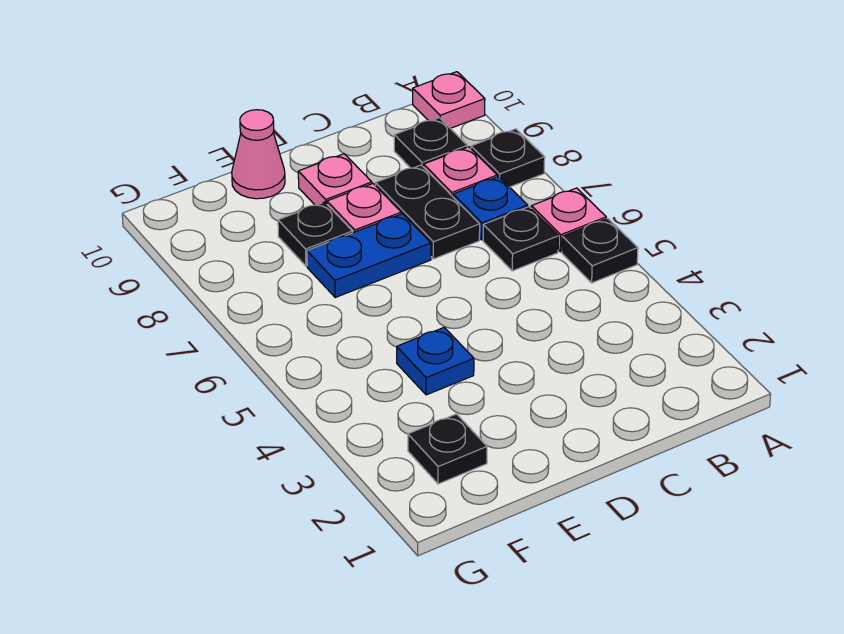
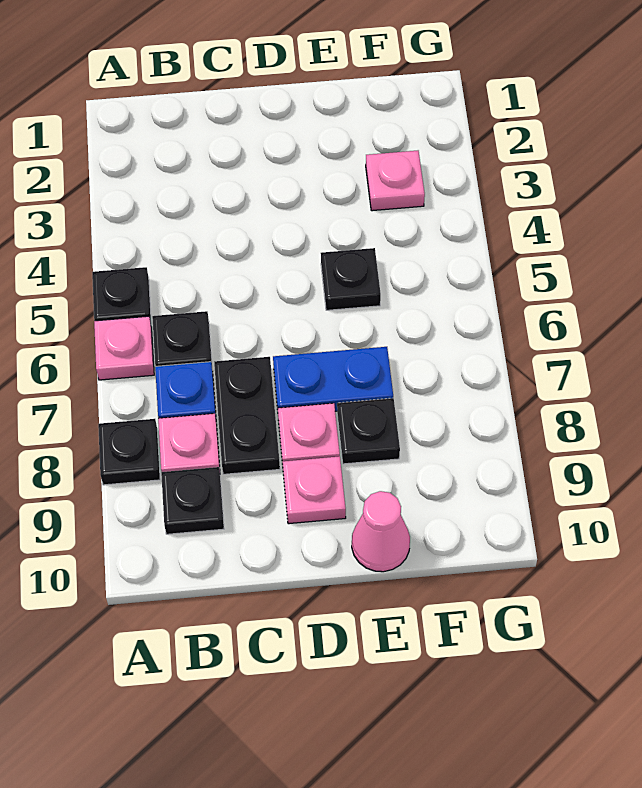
pink 1x1 plate [413,72,485,128] -> pink 1x1 plate moved to [366,151,425,211]
blue 1x1 plate [397,327,474,395] -> none
black 1x1 plate [408,414,487,484] -> black 1x1 plate moved to [321,248,381,310]

